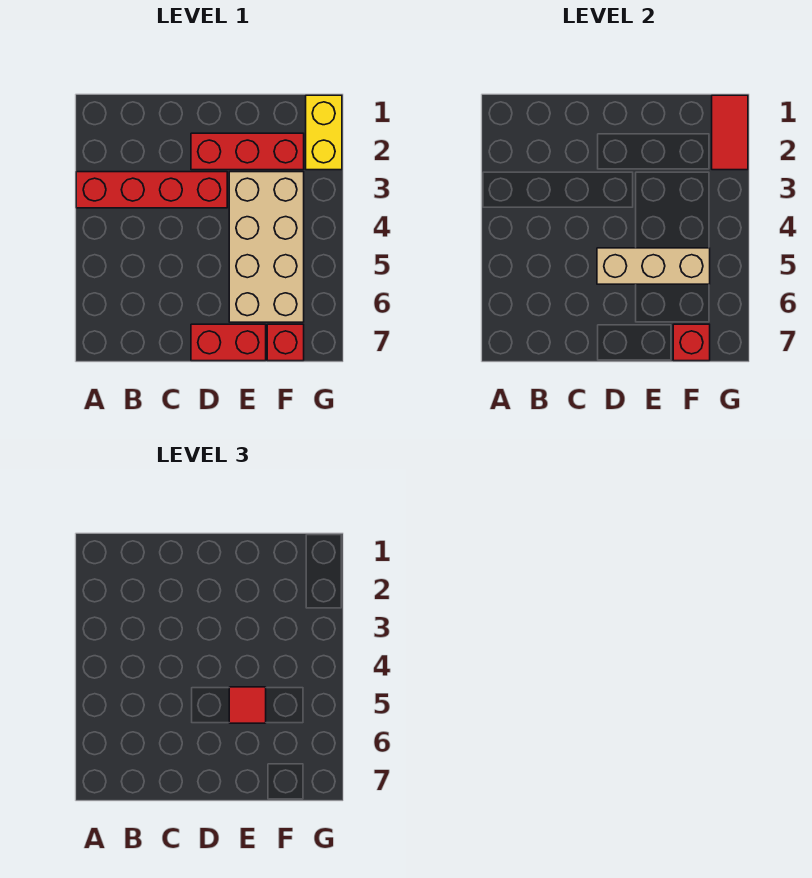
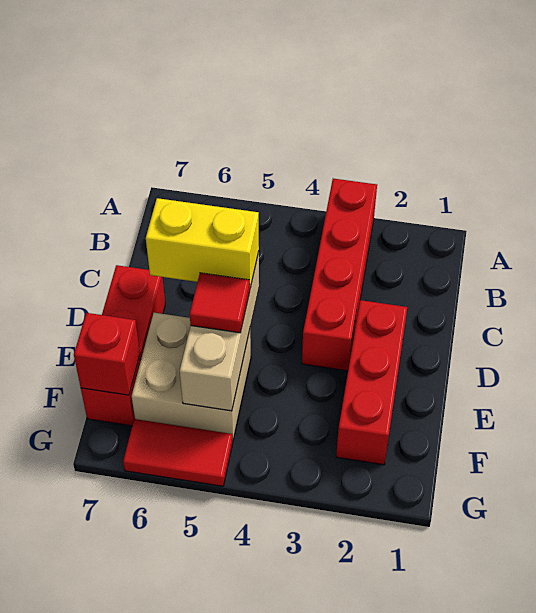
tan 2x4 brick [229,172,304,322] -> tan 2x2 brick [132,313,251,440]
yellow 1x2 brick [306,95,342,170] -> yellow 1x2 brick moved to [146,198,259,288]
red 1x2 tile [712,95,748,170] -> red 1x2 tile moved to [123,419,233,486]

